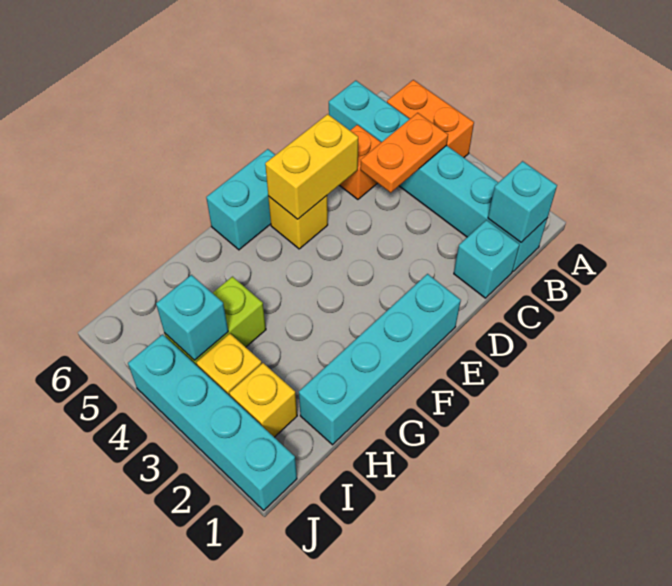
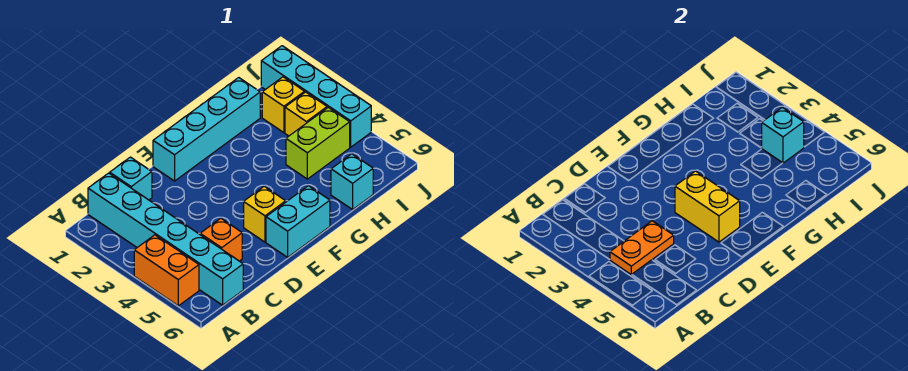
cyan 1x1 brick [488,161,557,242] -> cyan 1x1 brick moved to [331,154,373,209]
yellow 1x2 brick [265,114,358,219] -> yellow 1x2 brick turned to [675,171,740,242]

